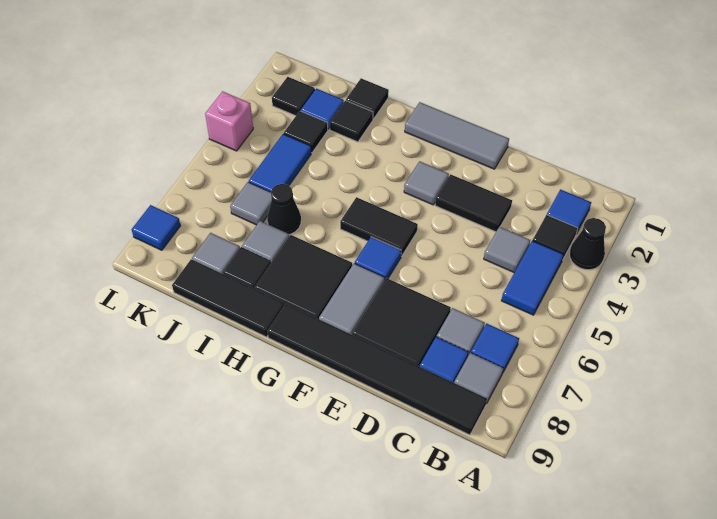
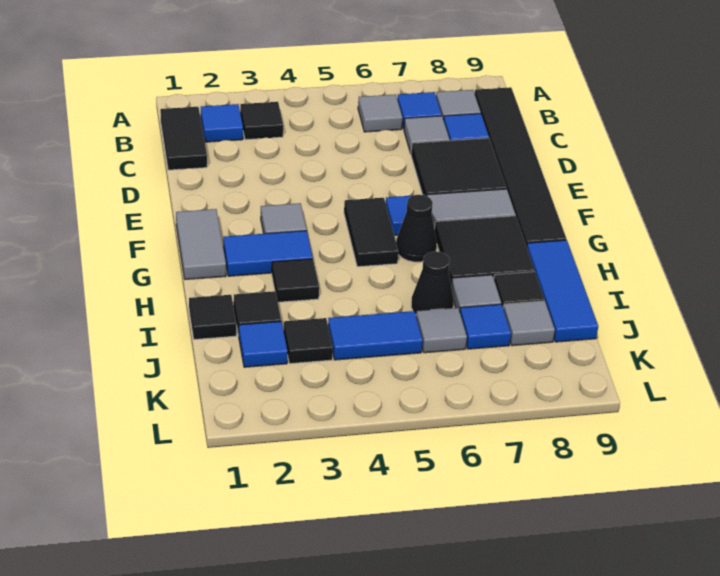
black 1x1 cone [570,218,606,270] -> black 1x1 cone moved to [396,195,437,262]
blue 1x2 tile [502,241,564,315] -> blue 1x2 tile moved to [223,231,313,276]
grey 1x1 tile [484,227,530,273] -> grey 1x1 tile moved to [358,94,403,132]
black 1x2 tile [435,174,512,232] -> black 1x2 tile moved to [160,107,207,170]
grey 1x3 tile [405,102,509,169] -> grey 1x2 tile [176,209,226,280]
black 1x3 tile [172,259,284,337] -> blue 1x3 tile [527,240,598,342]
black 1x1 tile [272,77,315,116] -> black 1x1 tile moved to [272,259,319,302]
pink 1x1 brick [205,91,253,151] -> none
blue 1x1 tile [132,205,180,250] -> blue 1x1 tile moved to [460,304,511,349]

